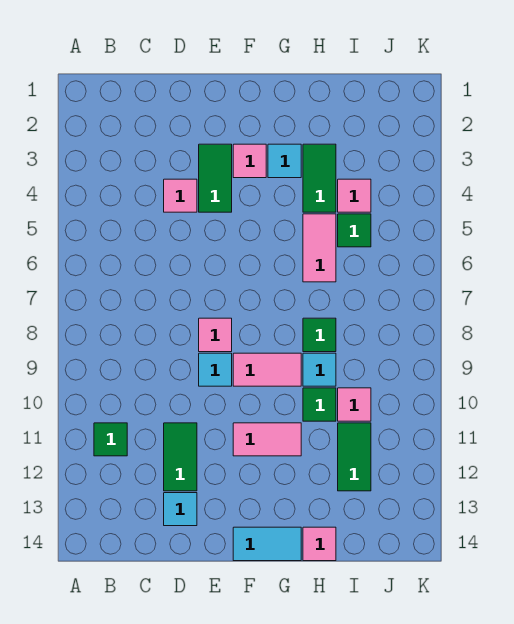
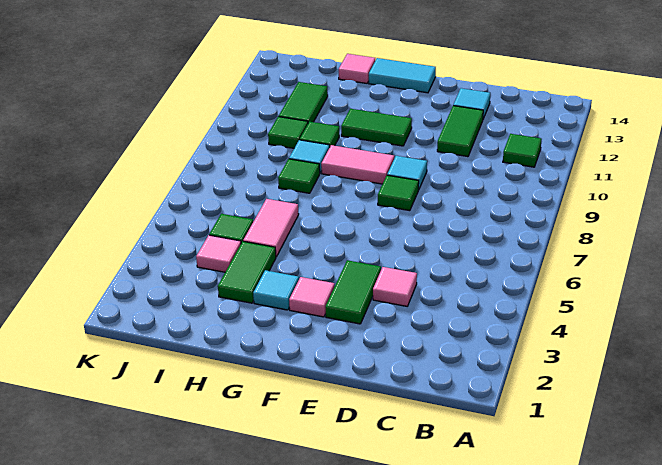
pink 1x1 tile [199,318,232,352] -> green 1x1 tile [378,175,419,211]
pink 1x2 tile [233,423,301,456] -> green 1x2 tile [341,109,412,146]
pink 1x1 tile [338,388,371,421] -> green 1x1 tile [268,117,308,148]

